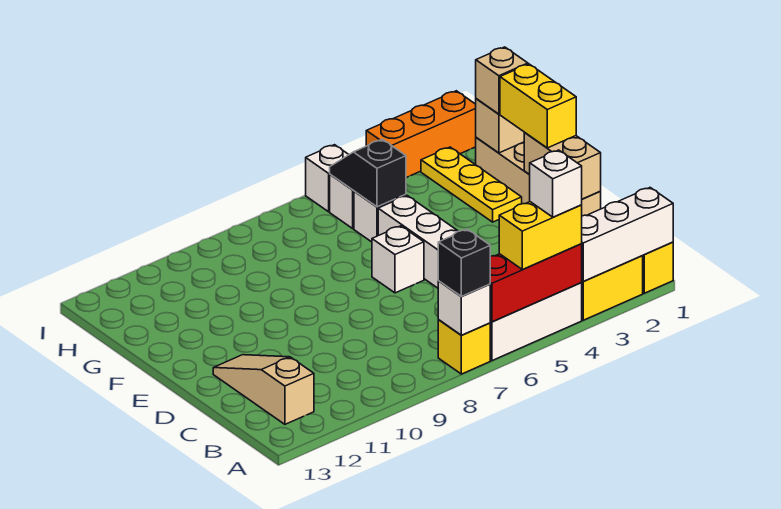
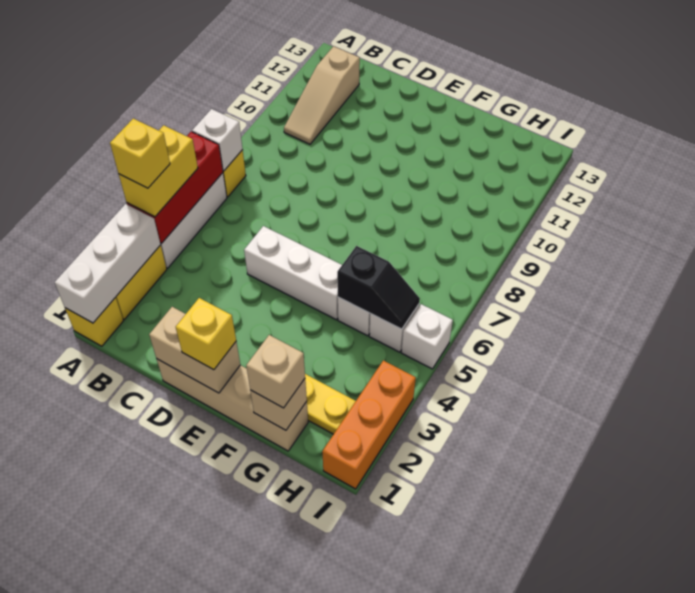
white 1x1 brick [530,150,582,217] -> yellow 1x1 brick [110,118,170,188]
black 1x1 brick [438,229,490,297] -> none
tan 1x3 slope [213,355,314,424] -> tan 1x3 slope turned to [284,46,360,144]
yellow 1x2 brick [500,64,576,148] -> yellow 1x1 brick [176,298,236,370]
white 1x1 brick [372,226,424,293] -> none

